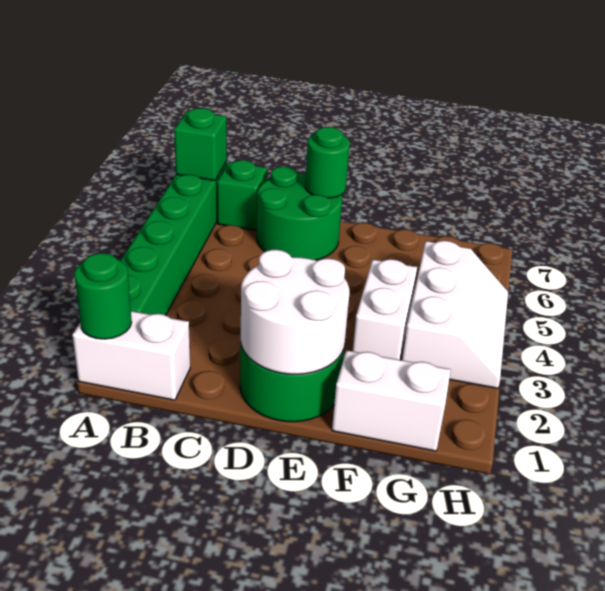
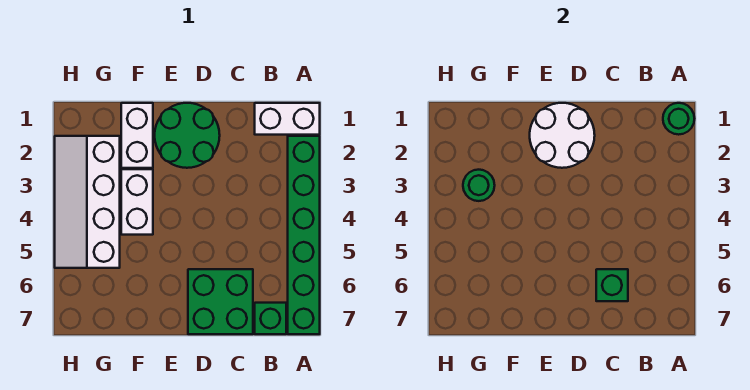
green 1x1 brick [174,108,227,181] -> green 1x1 brick moved to [596,269,628,301]
green 2x2 round brick [256,167,342,260] -> green 2x2 brick [188,269,253,334]
green 1x1 round brick [305,127,350,198] -> green 1x1 round brick moved to [463,170,495,201]
white 1x2 brick [332,350,451,451] -> white 1x2 brick turned to [121,103,153,168]
white 2x3 slope [402,241,508,388] -> white 2x4 slope [55,136,120,268]

